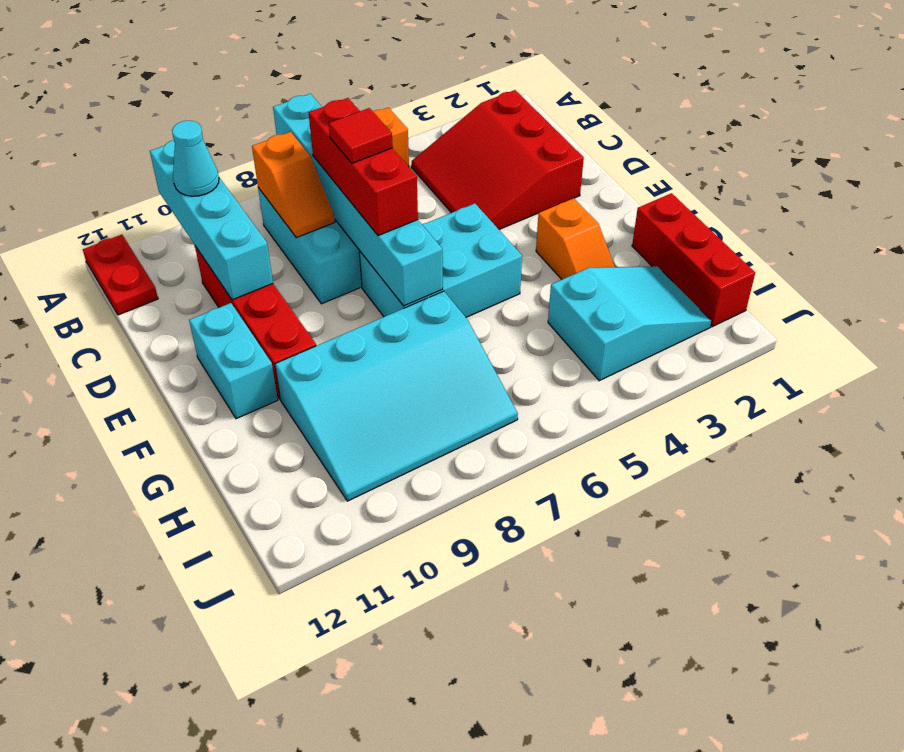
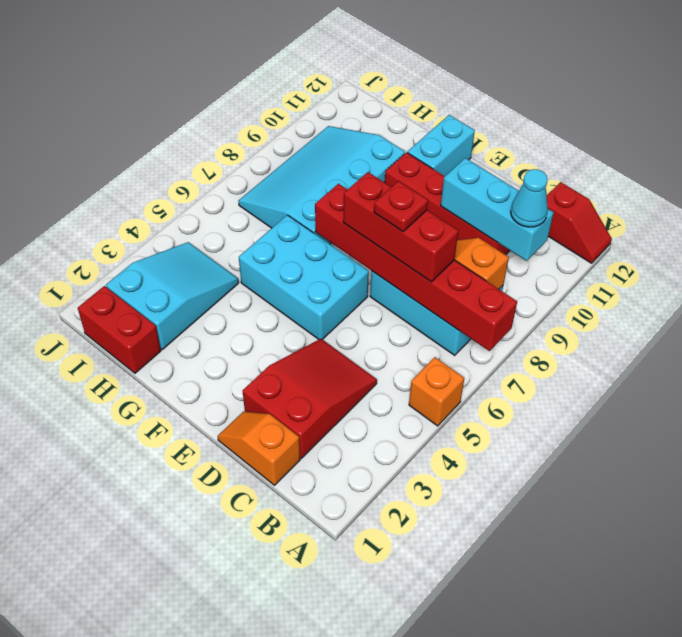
cyan 1x6 brick [273,94,443,306] -> red 1x6 brick [315,184,517,351]
cyan 1x4 brick [150,140,273,300] -> cyan 1x3 brick [441,158,554,261]
red 1x2 plate [83,235,158,315] -> red 1x2 slope [547,182,612,263]
red 3x3 slope [412,90,584,229] -> red 2x3 slope [243,339,377,458]
red 1x1 tile [329,108,393,163] -> red 1x1 plate [374,181,428,231]
cyan 2x3 brick [359,204,522,317] -> cyan 2x3 brick turned to [239,215,369,339]
cyan 1x2 brick [189,303,278,419] -> cyan 1x2 brick turned to [407,115,475,176]
orange 1x2 slope [536,198,615,279] -> orange 1x2 slope moved to [218,412,300,485]
red 1x3 brick [632,193,755,327] -> red 1x2 brick [78,286,161,373]
cyan 2x3 slope [548,266,712,381] -> cyan 2x3 slope turned to [106,242,239,349]

